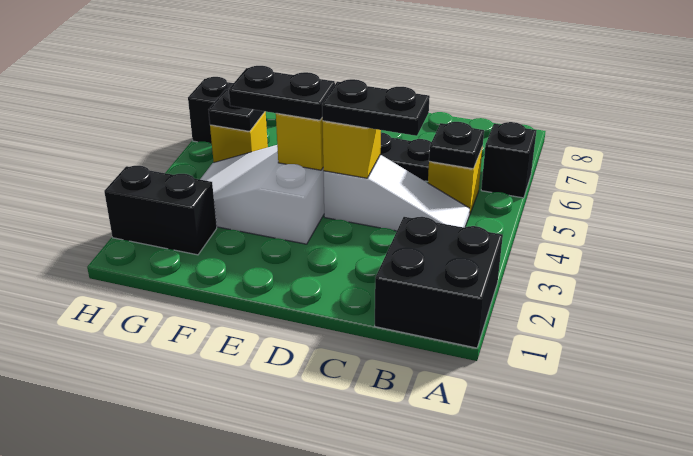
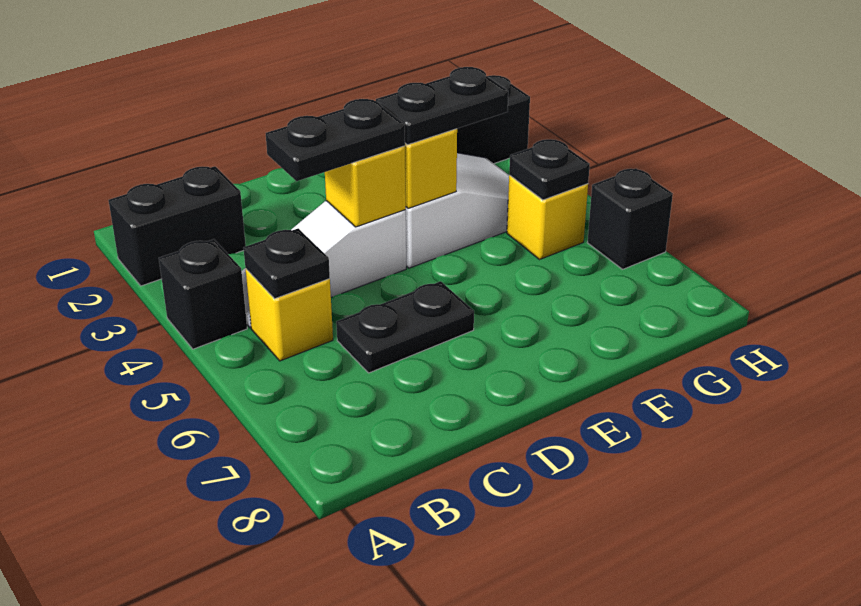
black 2x2 brick [375,217,503,348] -> black 1x2 brick [108,166,246,286]
black 1x1 brick [481,122,537,198] -> black 1x1 brick moved to [159,239,247,349]

